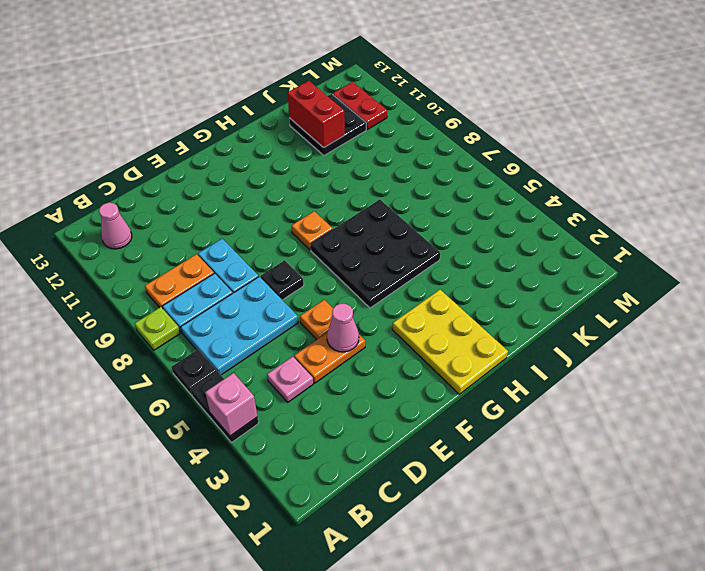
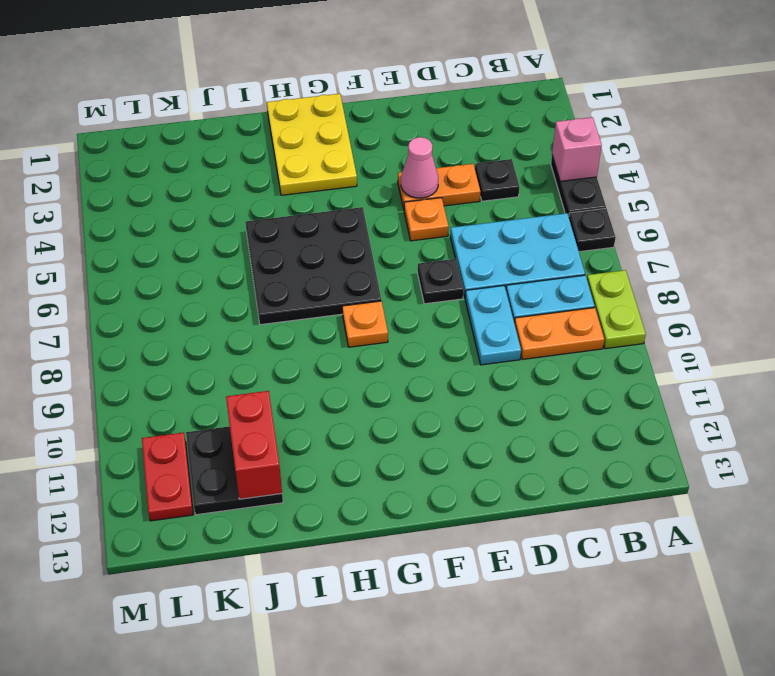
lime 1x1 plate [135,307,180,350] -> lime 1x2 plate [587,270,646,349]
pink 1x1 cone [99,203,132,249] -> none
pink 1x1 plate [267,357,313,402] -> black 1x1 plate [475,159,519,201]

